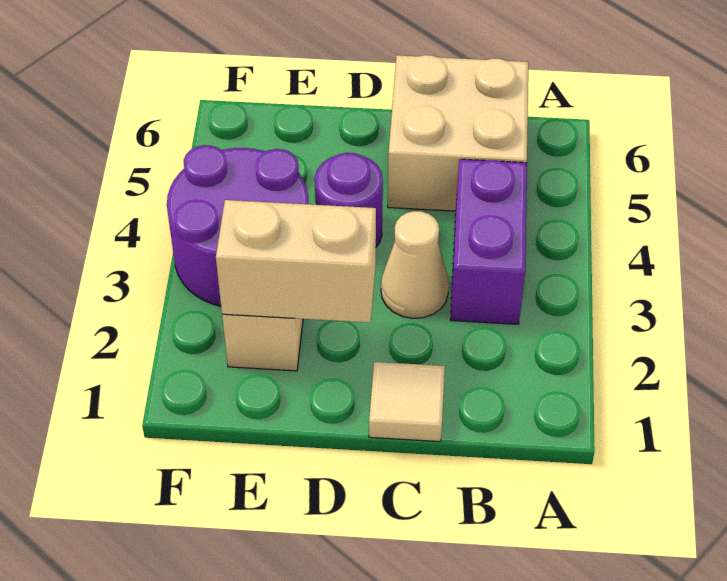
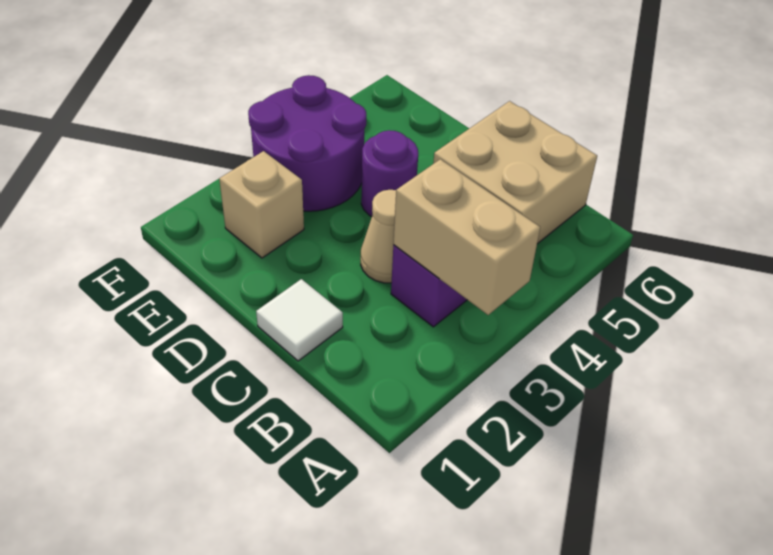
tan 1x1 tile [369,362,445,442] -> white 1x1 tile [256,279,343,361]
tan 1x2 brick [216,200,376,323] -> tan 1x2 brick moved to [393,159,540,315]

